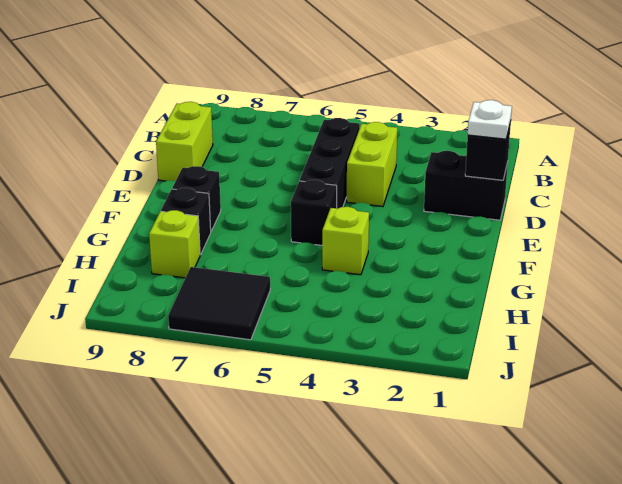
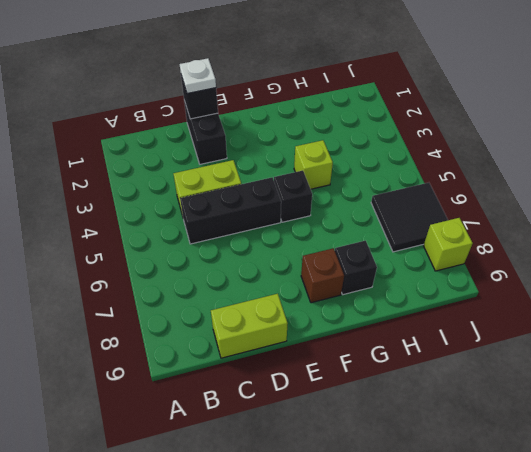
black 1x1 brick [172,166,221,231] -> brown 1x1 brick [301,248,344,303]
lime 1x1 brick [149,210,200,278] -> lime 1x1 brick moved to [424,218,473,271]

